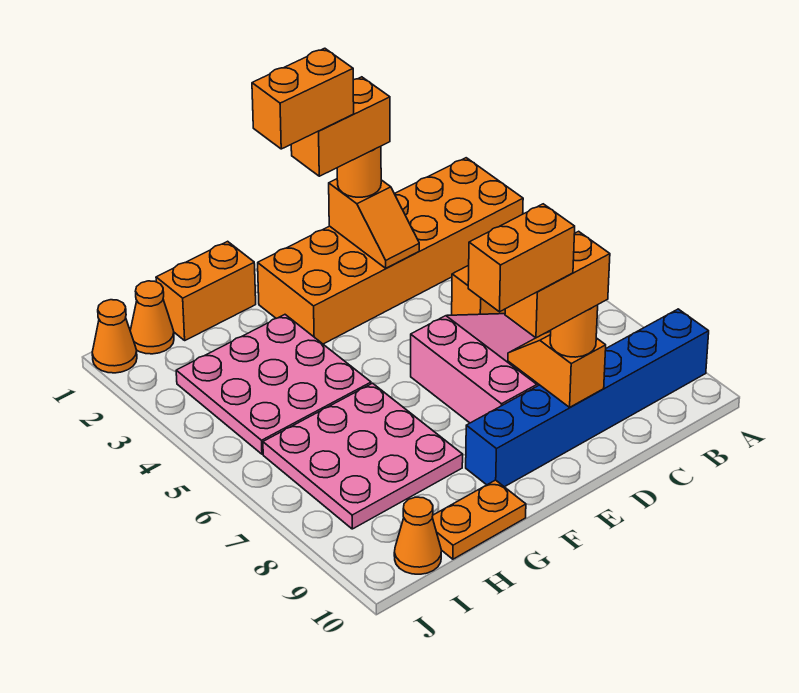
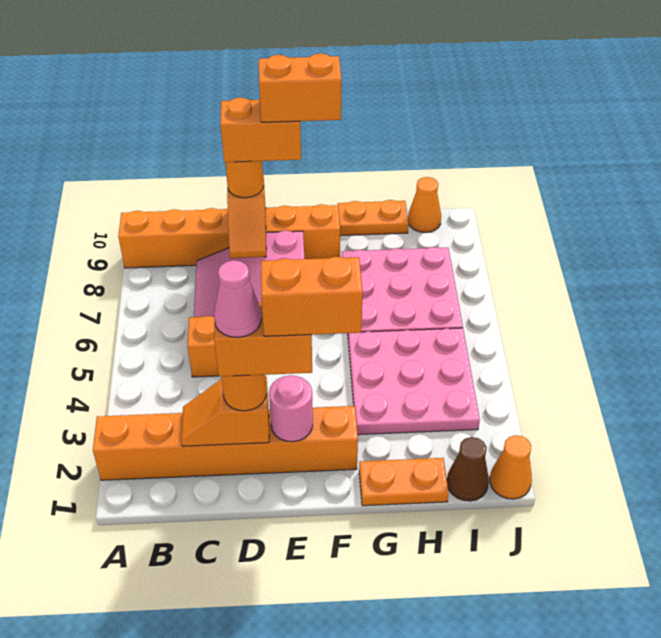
orange 2x6 brick [258,158,523,344] -> orange 1x6 brick [93,406,358,480]
blue 1x6 brick [466,309,709,487] -> orange 1x6 brick [118,204,340,268]
orange 1x2 slope [329,179,419,268] -> orange 1x2 slope turned to [181,377,269,446]
none -> pink 1x1 cone [214,260,261,337]
none -> pink 1x1 round brick [269,376,313,442]
orange 1x2 brick [156,241,256,340] -> orange 1x2 plate [359,458,449,506]
orange 1x1 cone [130,281,174,354] -> brown 1x1 cone [447,437,489,501]

